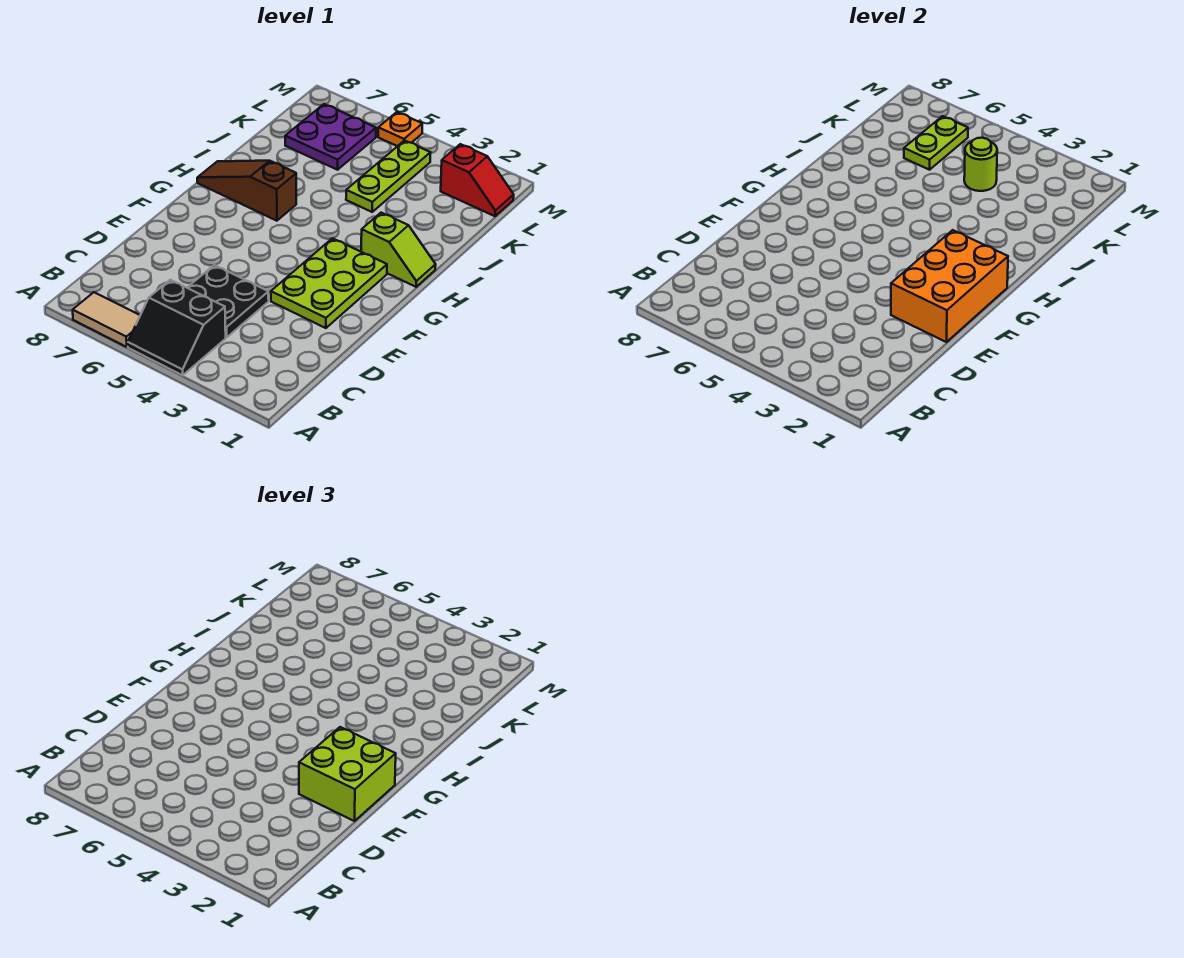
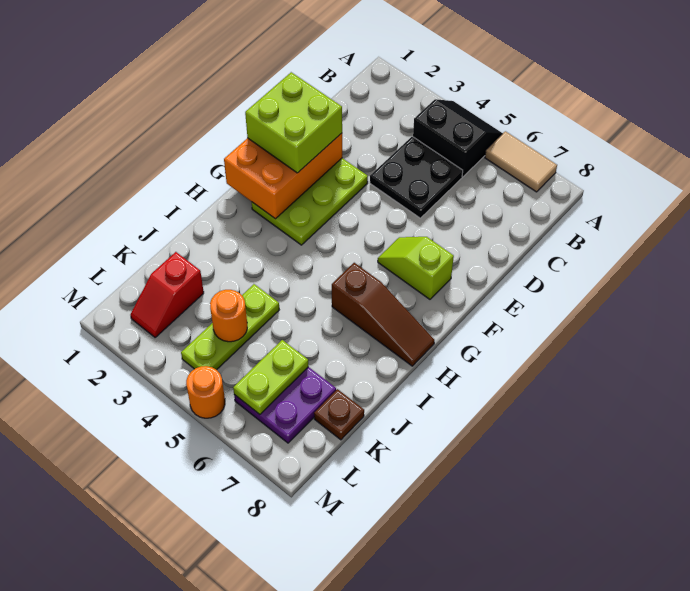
lime 1x2 slope [361,213,436,287] -> lime 1x2 slope moved to [378,237,454,299]
lime 1x1 round brick [964,138,997,191] -> orange 1x1 round brick [210,290,247,342]
none -> brown 1x1 plate [314,389,364,440]
red 1x2 slope [441,144,514,216] -> red 1x2 slope turned to [130,252,204,338]
orange 1x1 plate [378,112,422,146] -> orange 1x1 round brick [186,366,225,418]

